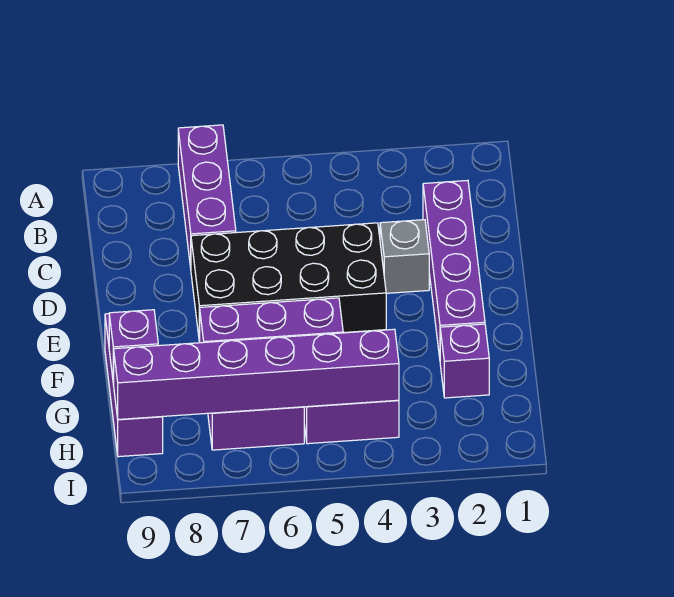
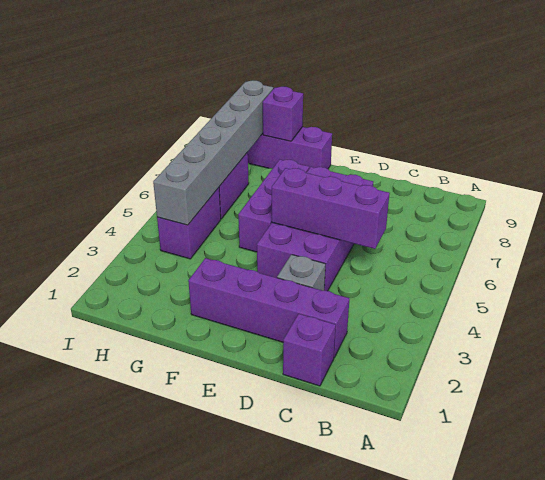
purple 1x3 brick [178,125,236,268] -> purple 1x3 brick moved to [272,168,390,249]
black 2x4 brick [191,223,386,342] -> purple 2x4 brick [257,167,373,291]
purple 1x1 brick [440,324,489,398] -> purple 1x1 brick moved to [283,314,336,386]
purple 1x6 brick [113,329,399,420] -> grey 1x6 brick [153,80,273,225]

